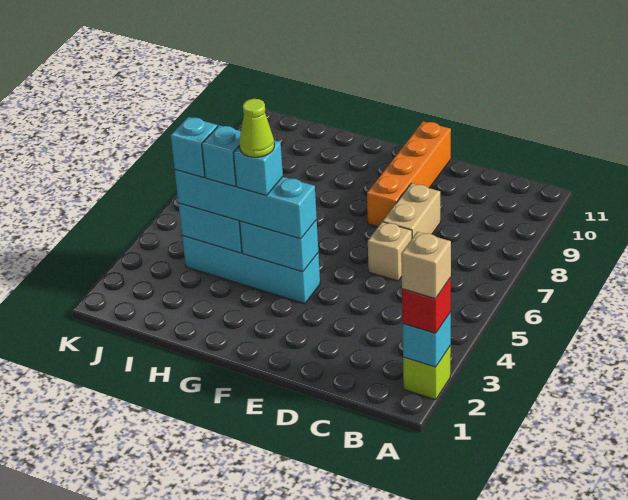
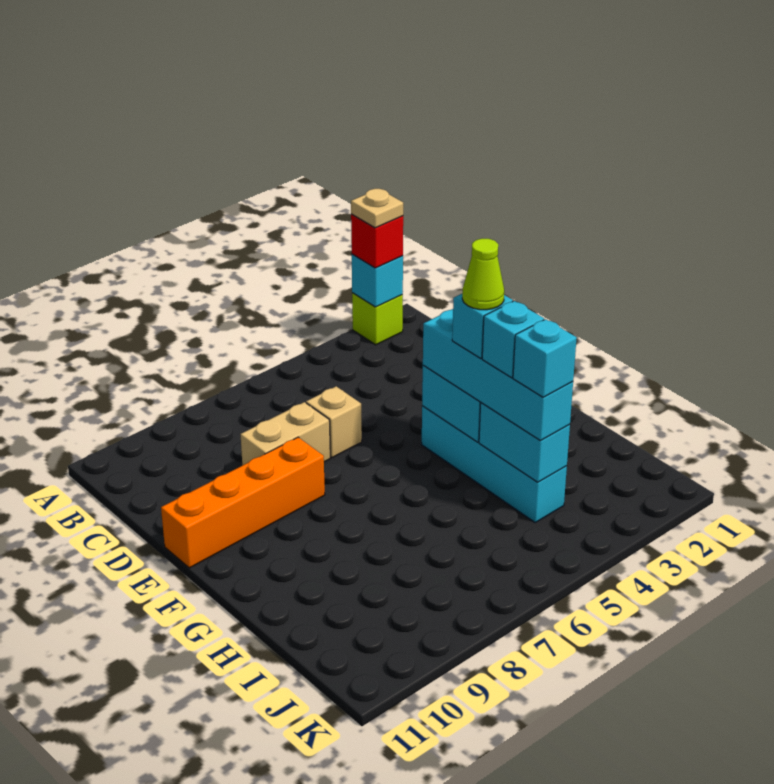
tan 1x1 brick [401,232,451,299] -> tan 1x1 plate [351,189,403,228]

